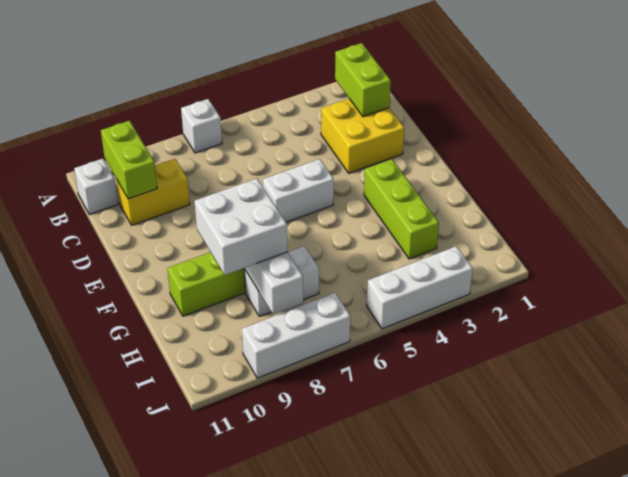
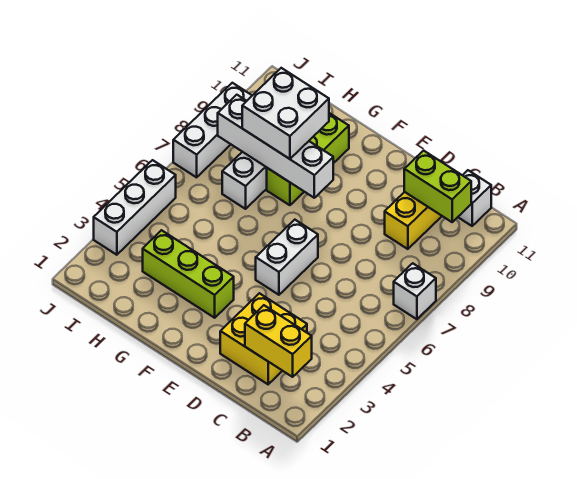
lime 1x2 brick [335,43,391,117] -> yellow 1x2 brick [245,305,312,377]

